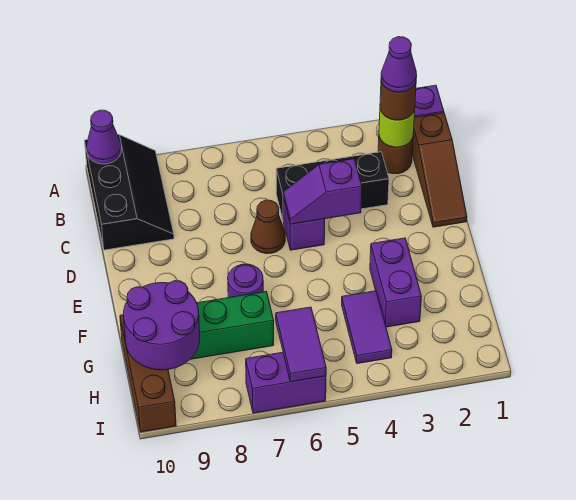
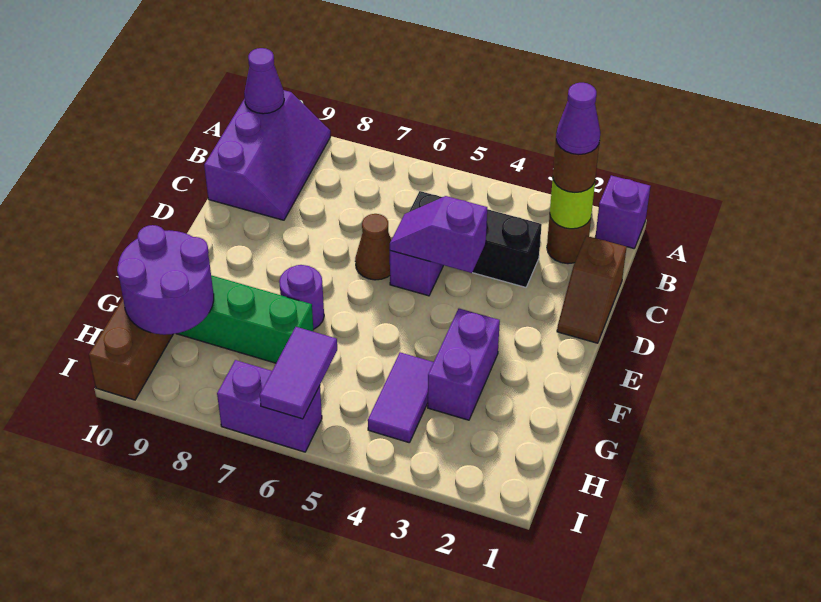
black 2x3 slope [85,135,174,250] -> purple 2x3 slope [204,90,331,220]
brown 1x3 slope [412,113,467,227] -> brown 1x2 slope [557,236,627,343]

